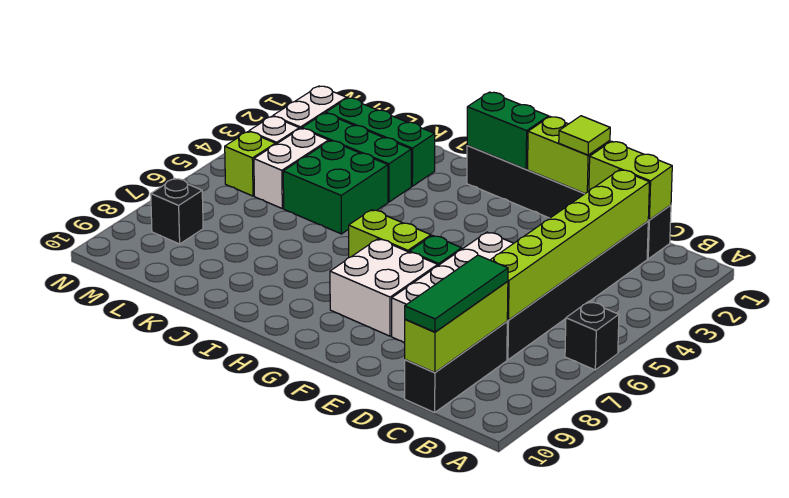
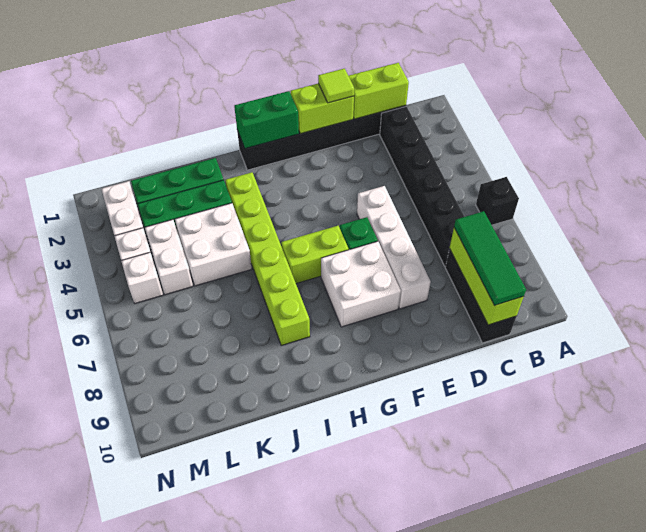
lime 1x6 brick [491,170,650,320] -> lime 1x6 brick moved to [225,172,310,346]
green 2x2 brick [283,141,388,234] -> white 2x2 brick [175,203,252,286]
lime 1x1 brick [225,132,275,196] -> white 1x1 brick [121,252,163,304]
black 1x1 brick [151,179,203,244] -> none

